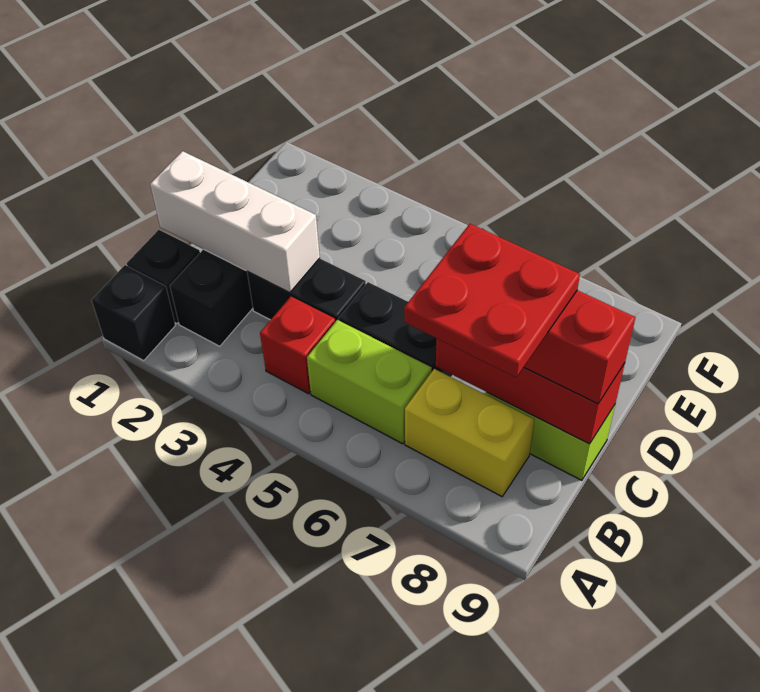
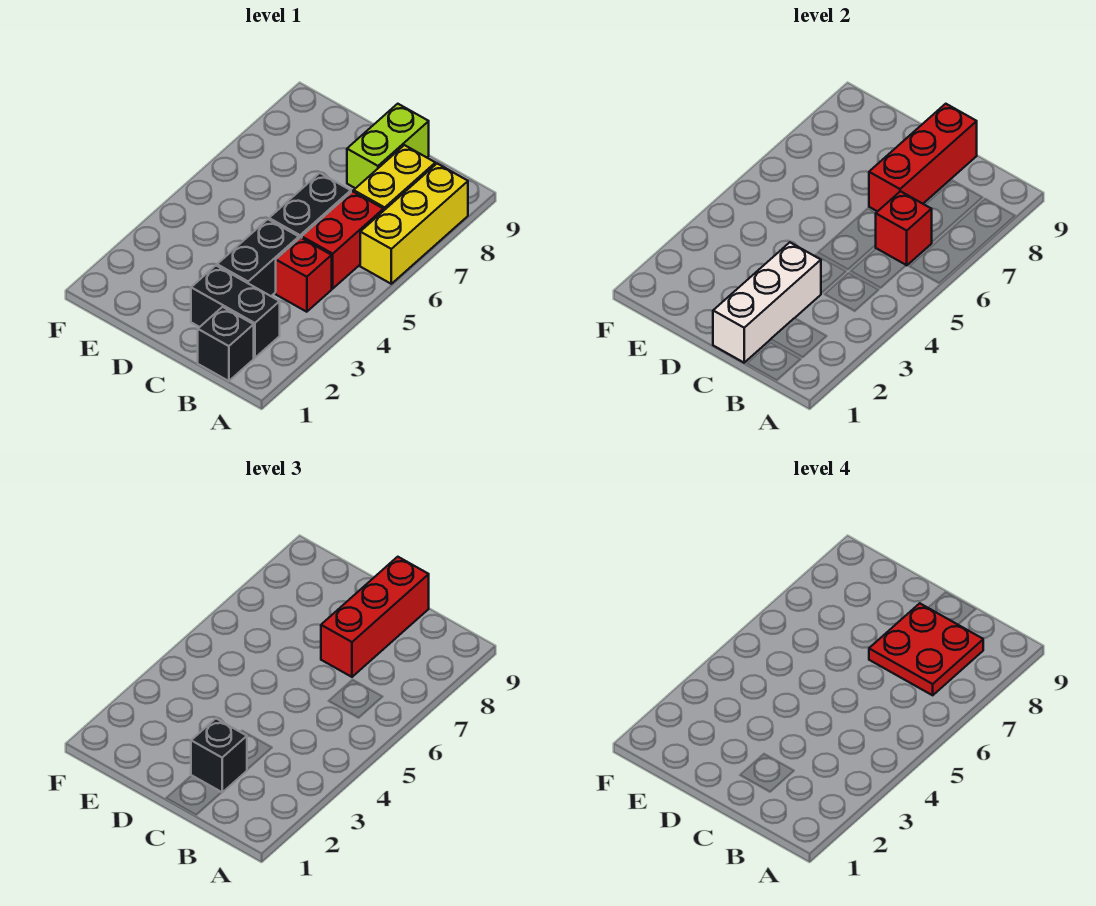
black 1x1 brick [92,265,175,360] -> black 1x1 brick moved to [191,719,247,792]
none -> yellow 1x3 brick [360,164,468,284]
lime 1x2 brick [307,320,432,444] -> red 1x2 brick [302,191,384,288]
none -> red 1x1 brick [876,191,932,265]

